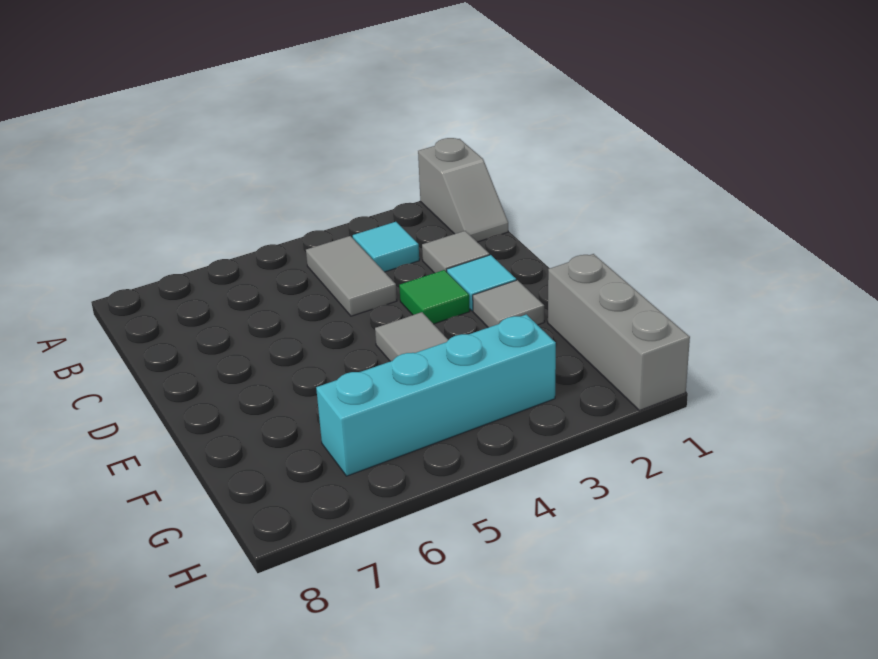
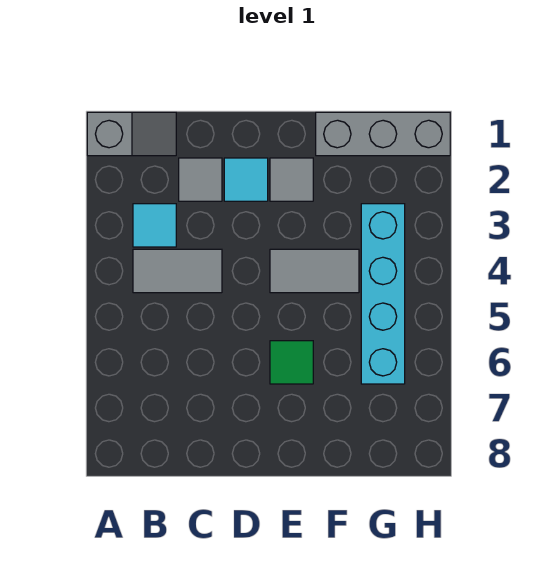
green 1x1 tile [399,270,470,324] -> green 1x1 tile moved to [270,341,313,384]

